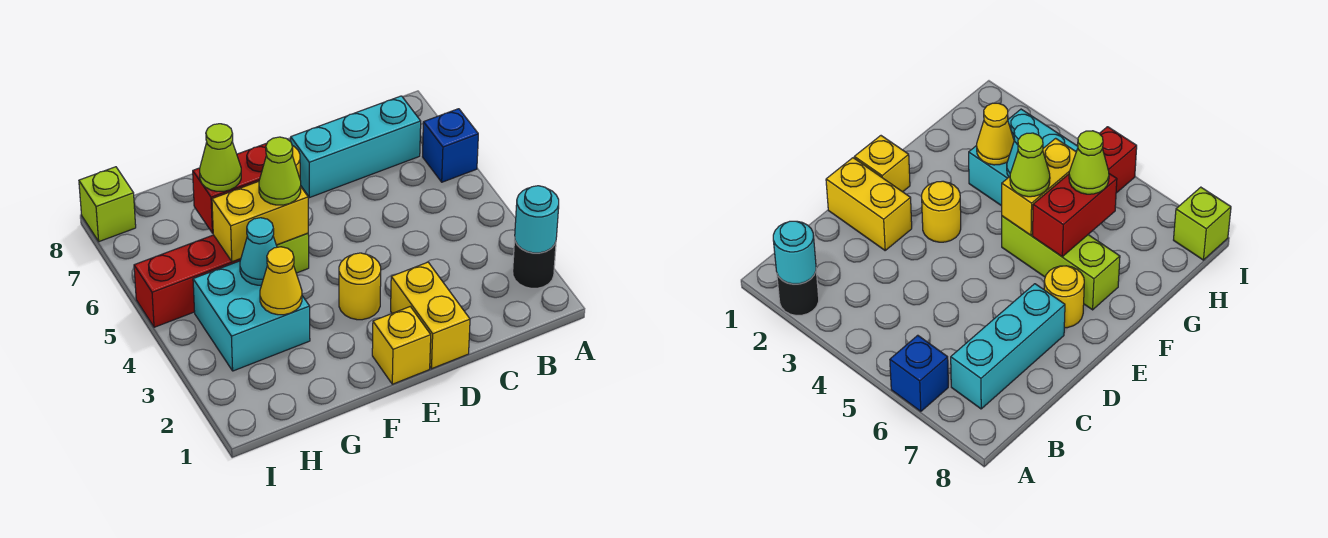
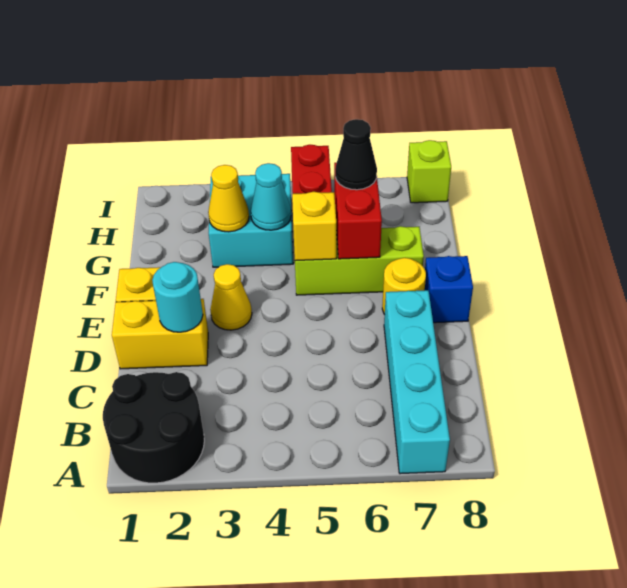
black 1x1 round brick [513,240,556,288] -> black 2x2 round brick [103,372,204,483]
cyan 1x1 round brick [515,186,559,253] -> cyan 1x1 round brick moved to [152,262,203,332]
blue 1x1 brick [423,109,478,182] -> blue 1x1 brick moved to [425,256,473,323]
cyan 1x3 brick [291,96,421,198] -> cyan 1x4 brick [384,290,450,474]
yellow 1x1 round brick [339,253,381,320] -> yellow 1x1 cone [210,264,252,330]
yellow 1x2 brick [212,181,308,262] -> yellow 1x1 brick [292,192,336,261]
lime 1x1 cone [259,137,301,205] -> none
lime 1x1 cone [200,124,241,191] -> black 1x1 cone [335,119,377,190]

